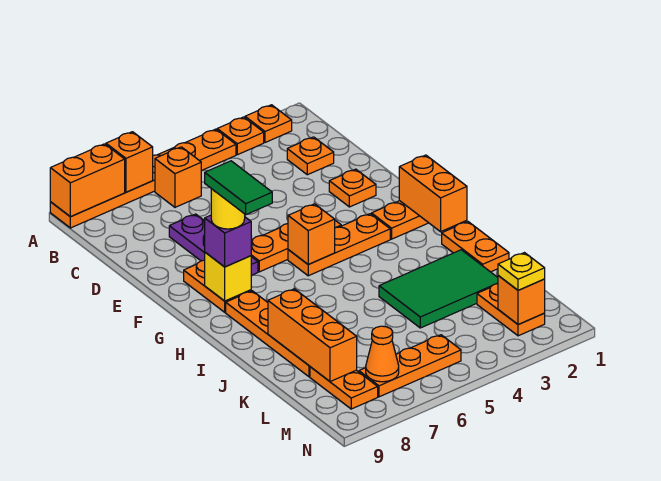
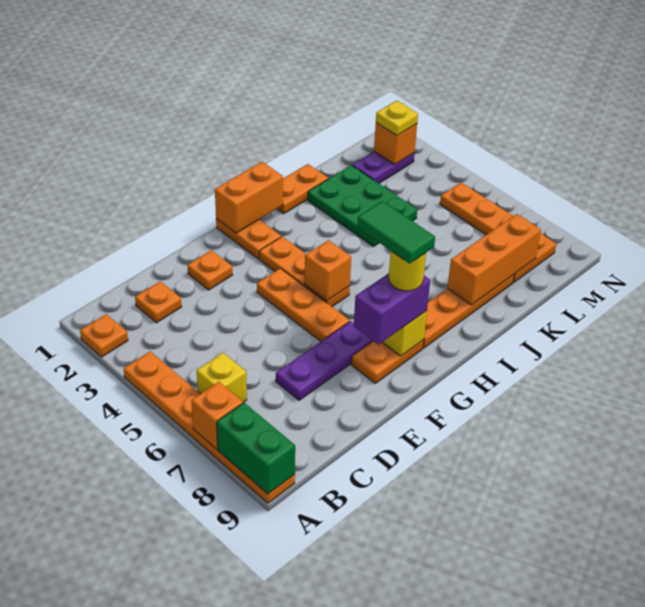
orange 1x1 plate [217,117,264,155] -> none
orange 1x2 brick [50,144,125,217] -> green 1x2 brick [217,403,295,494]
orange 1x1 brick [155,147,201,207] -> yellow 1x1 brick [196,353,247,402]
purple 1x1 brick [205,215,251,267] -> purple 1x2 brick [354,273,430,344]
green 1x2 tile [205,161,272,215] -> green 1x2 tile turned to [357,201,435,264]
green 2x3 tile [379,250,498,328] -> green 2x3 plate [308,165,417,247]
orange 1x2 plate [477,284,545,336] -> purple 1x2 plate [352,152,415,183]
orange 1x1 cone [366,326,399,382] -> none

